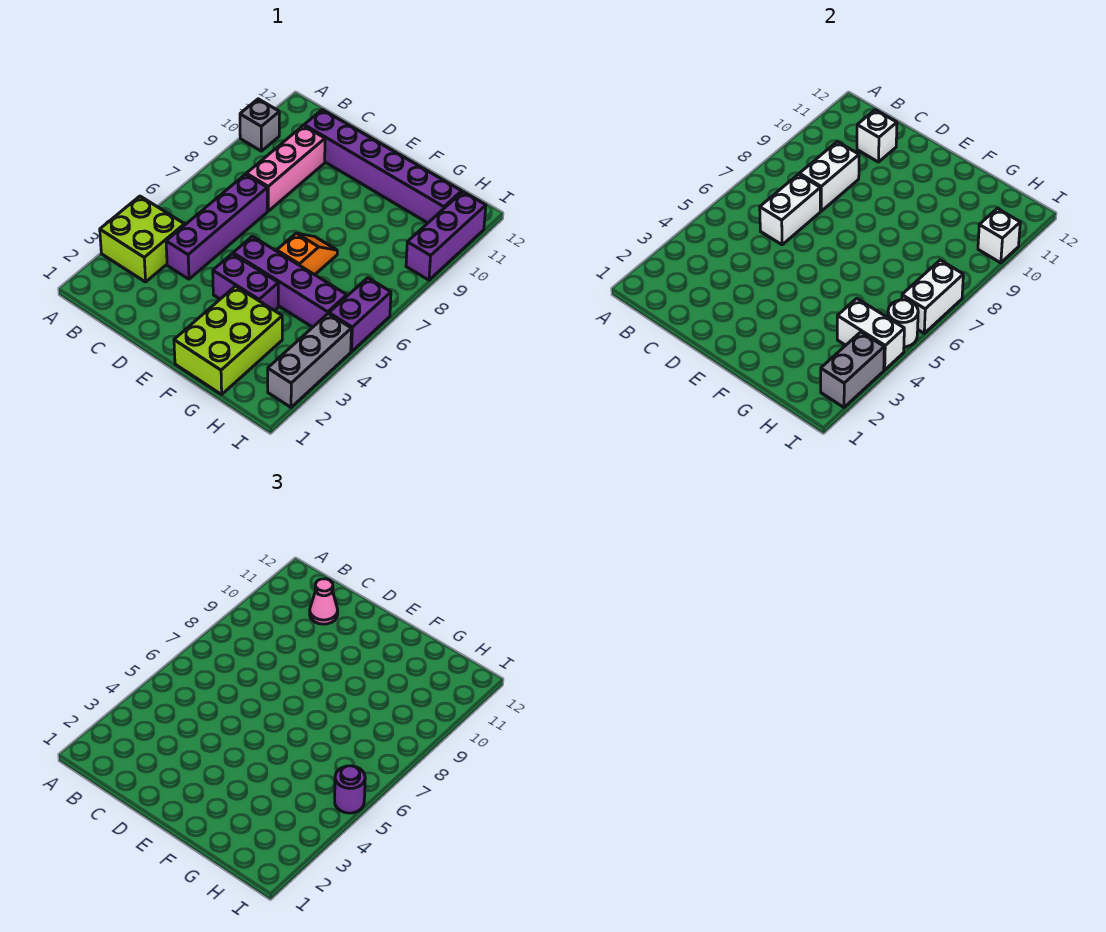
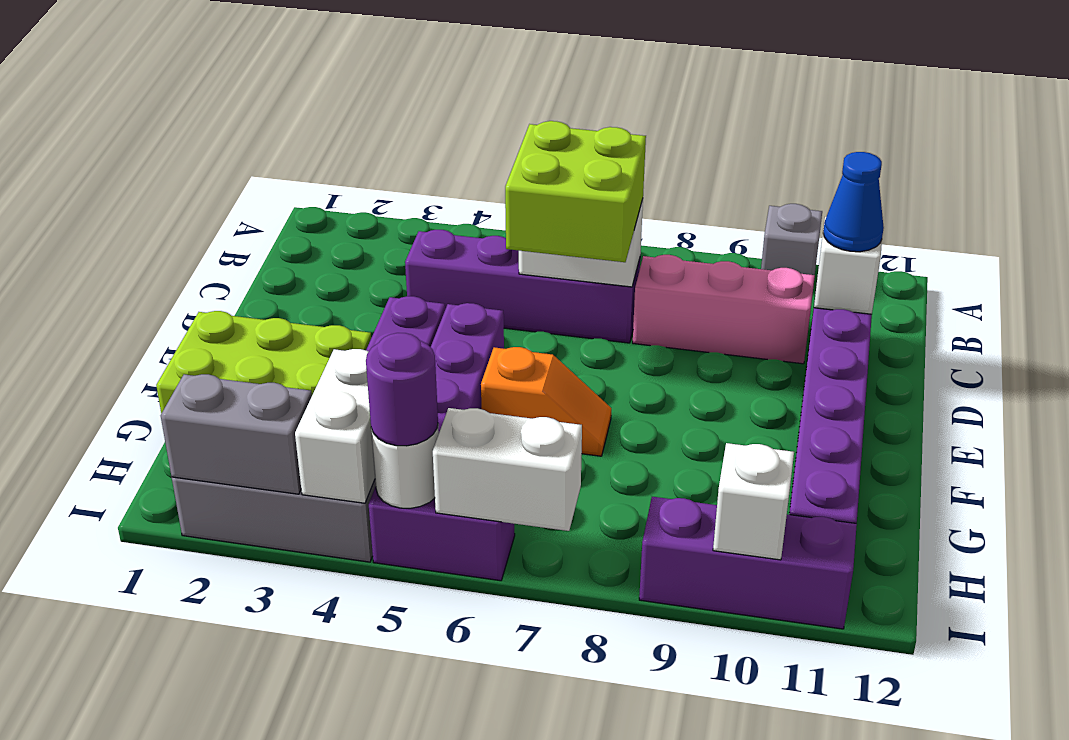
lime 2x2 brick [100,196,184,282] -> lime 2x2 brick moved to [505,121,646,262]
white 1x2 brick [799,142,859,211] -> none
pink 1x1 cone [310,579,338,624] -> blue 1x1 cone [823,152,884,252]

